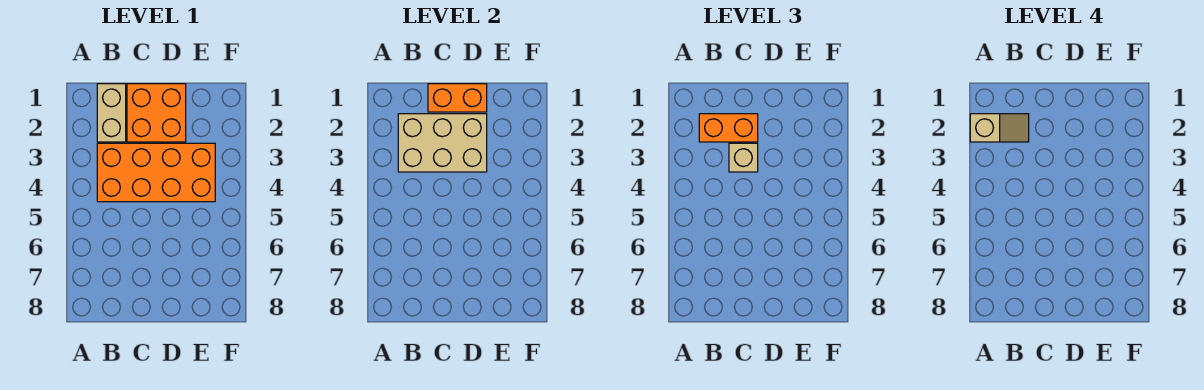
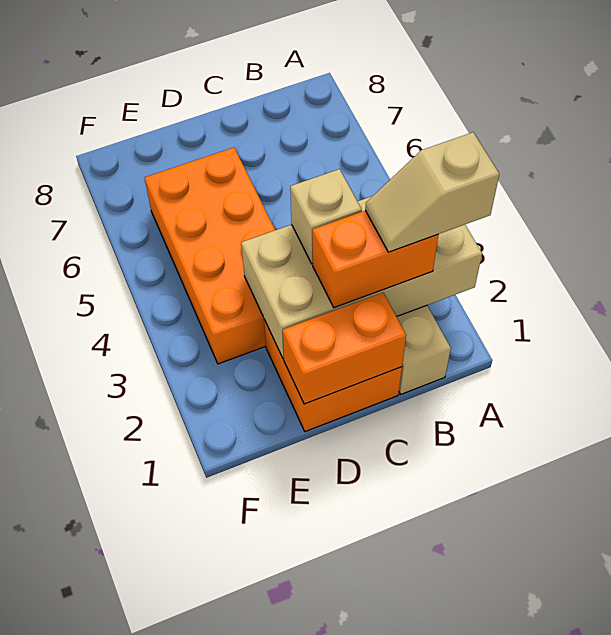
tan 2x3 brick [398,114,487,172] -> tan 2x4 brick [241,196,482,359]
orange 2x4 brick [97,143,215,202] -> orange 2x4 brick turned to [145,147,275,364]

